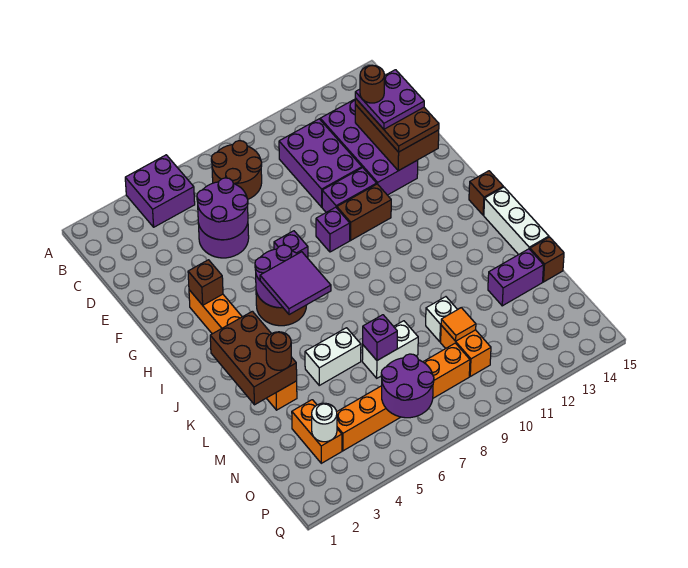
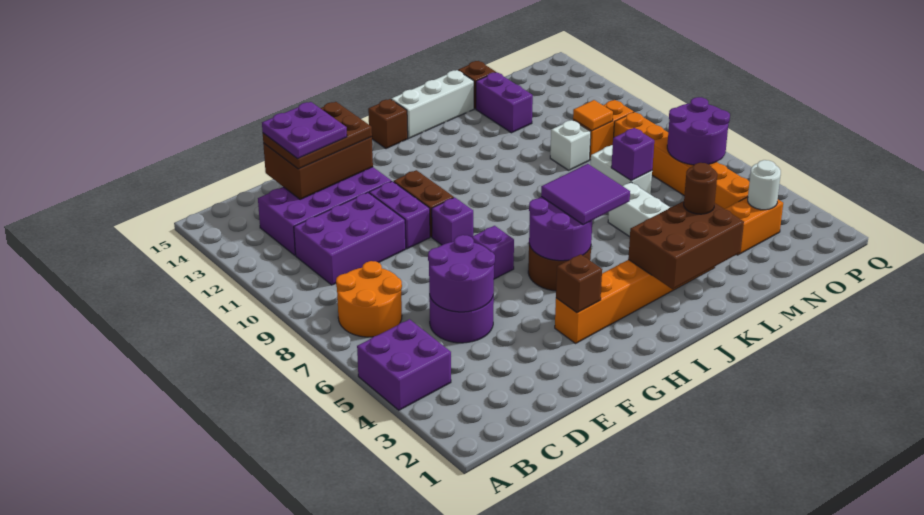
brown 2x2 round brick [211,141,262,199] -> orange 2x2 round brick [336,261,402,337]
brown 1x1 round brick [360,65,384,103] -> none

